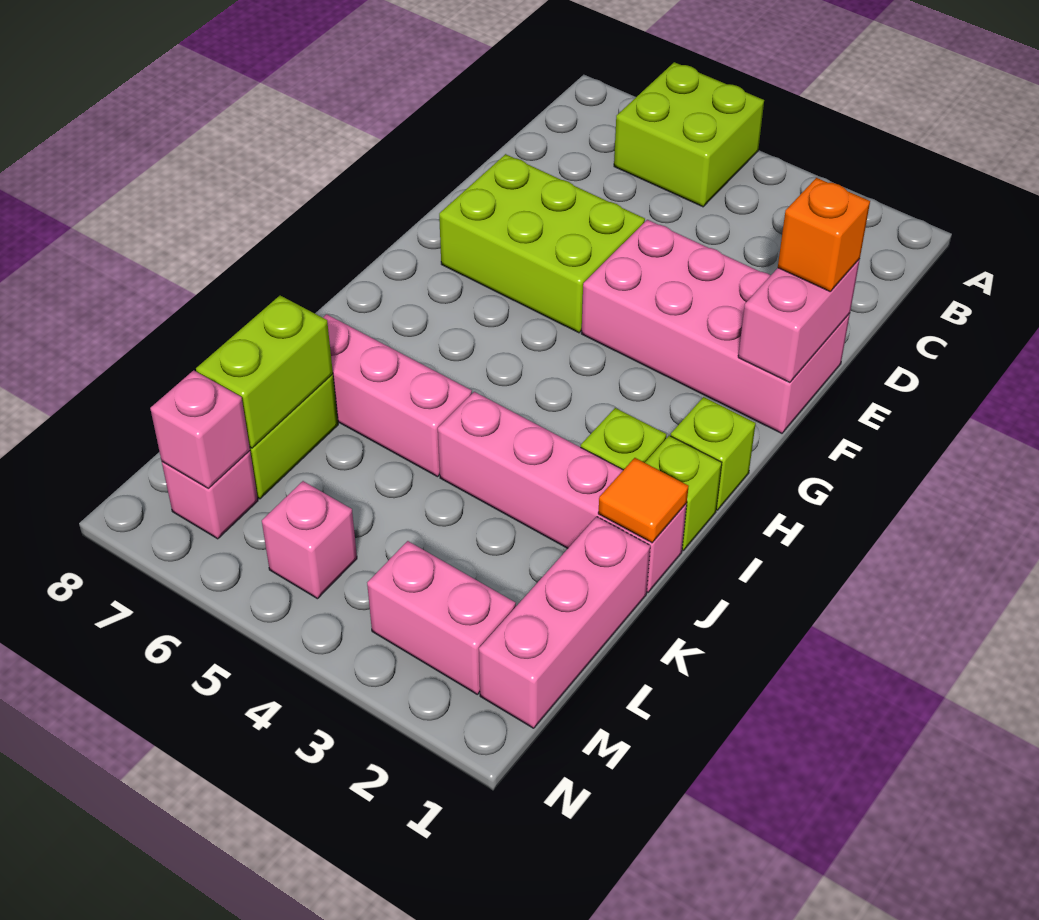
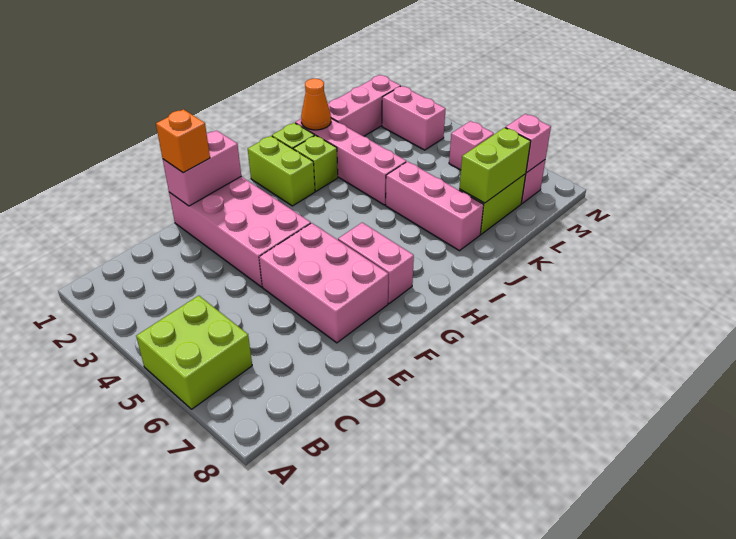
lime 2x3 brick [439,154,645,333] -> pink 2x3 brick [259,223,388,343]
none -> pink 1x2 brick [338,223,414,304]
lime 1x1 brick [671,397,756,510] -> lime 1x2 brick [248,136,315,206]
orange 1x1 tile [598,458,689,543] -> orange 1x1 cone [301,79,331,130]

